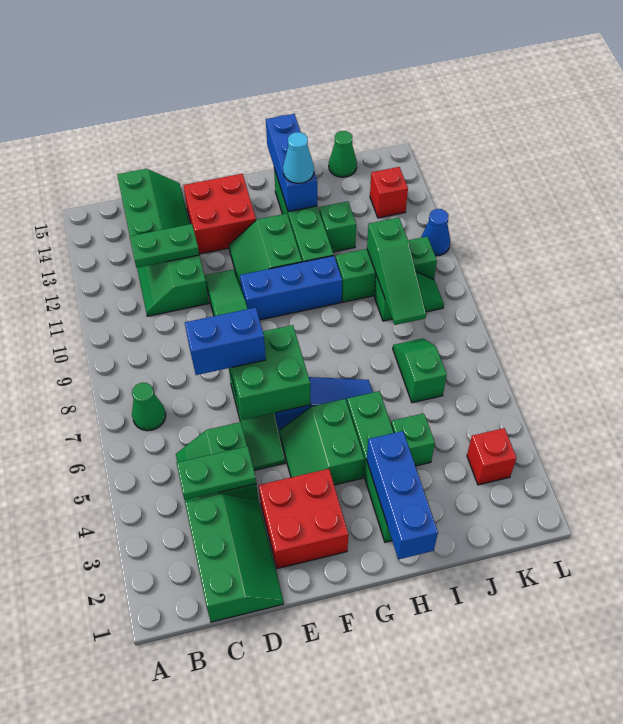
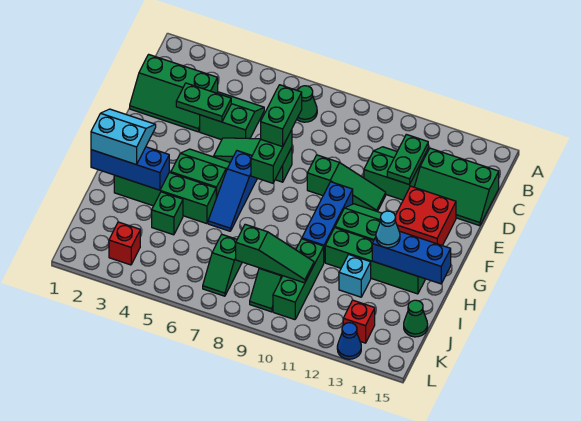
green 1x2 plate [177,446,256,500] -> green 1x2 plate turned to [176,83,231,122]
blue 1x2 brick [185,307,266,375] -> green 1x2 brick [261,85,302,147]
red 2x2 brick [259,469,348,569] -> none
green 2x2 brick [229,325,311,420] -> green 1x2 brick [251,130,292,183]
none -> cyan 2x2 slope [91,109,156,165]
green 1x1 brick [319,201,356,252] -> cyan 1x1 brick [339,254,371,297]
green 1x2 slope [393,338,447,403] -> green 1x2 slope turned to [203,234,242,296]
green 1x3 slope [367,217,426,325] -> green 1x3 slope turned to [236,224,314,283]
blue 1x1 cone [421,209,450,256] -> blue 1x1 cone moved to [337,323,361,359]

